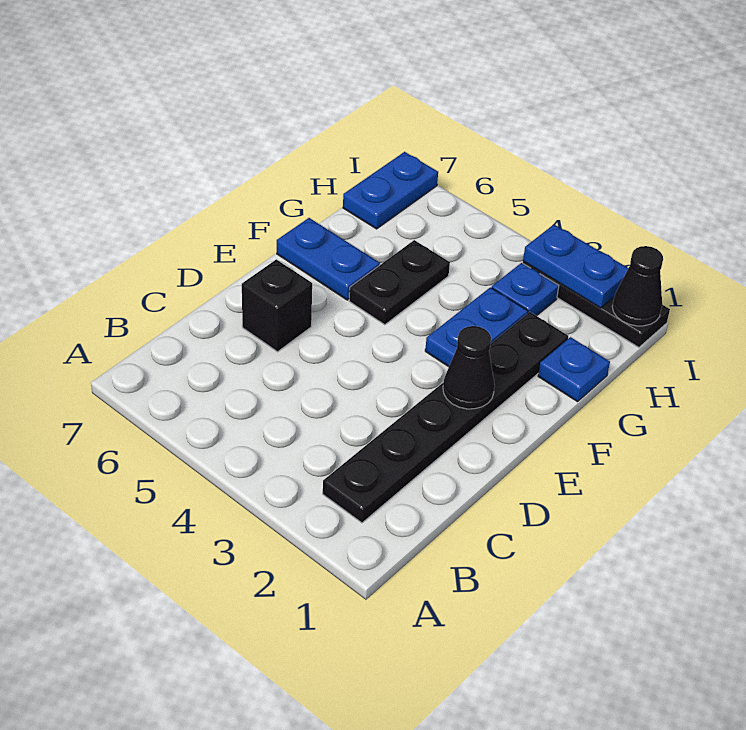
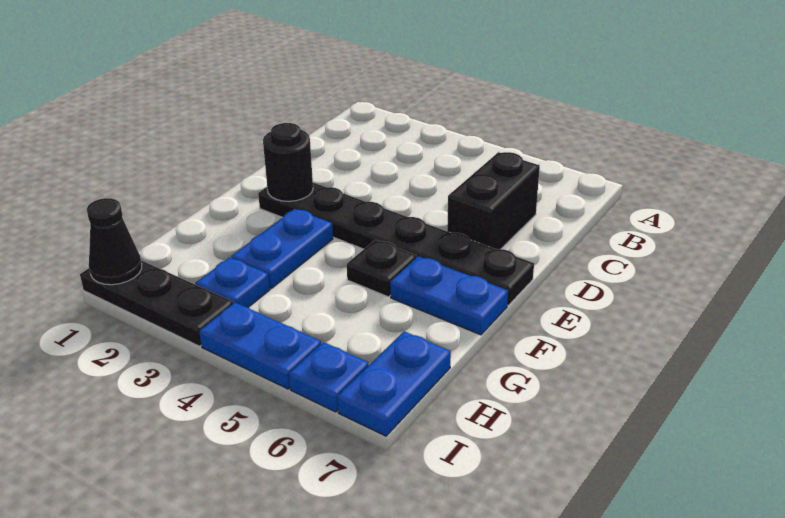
black 1x6 plate [323,312,568,523] -> black 1x6 plate turned to [258,183,534,306]
black 1x1 brick [242,259,312,352] -> black 1x2 brick [447,152,540,249]
black 1x1 cone [443,326,495,409] -> black 1x1 round brick [263,123,313,201]
black 1x2 plate [349,240,450,325] -> black 1x1 plate [347,240,416,297]
blue 1x1 plate [538,337,610,402] -> blue 1x1 plate moved to [289,342,369,412]
blue 1x2 plate [523,225,628,308] -> blue 1x2 plate moved to [199,303,321,389]

